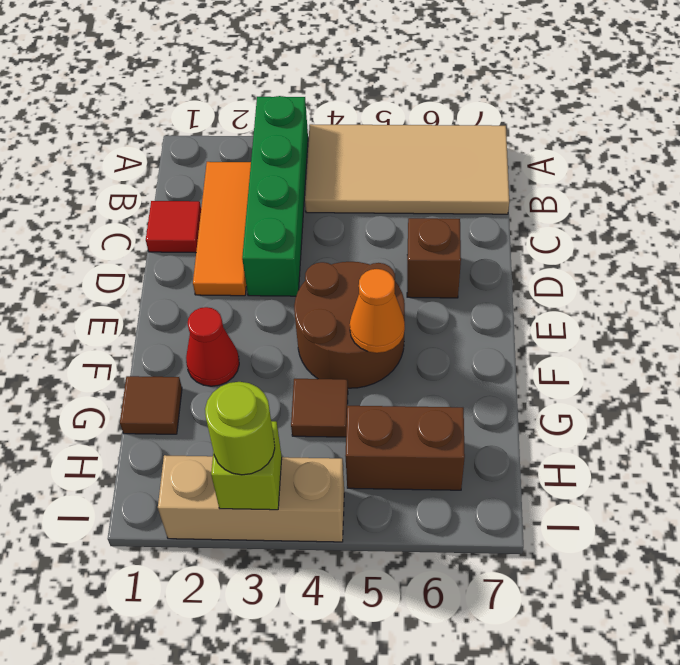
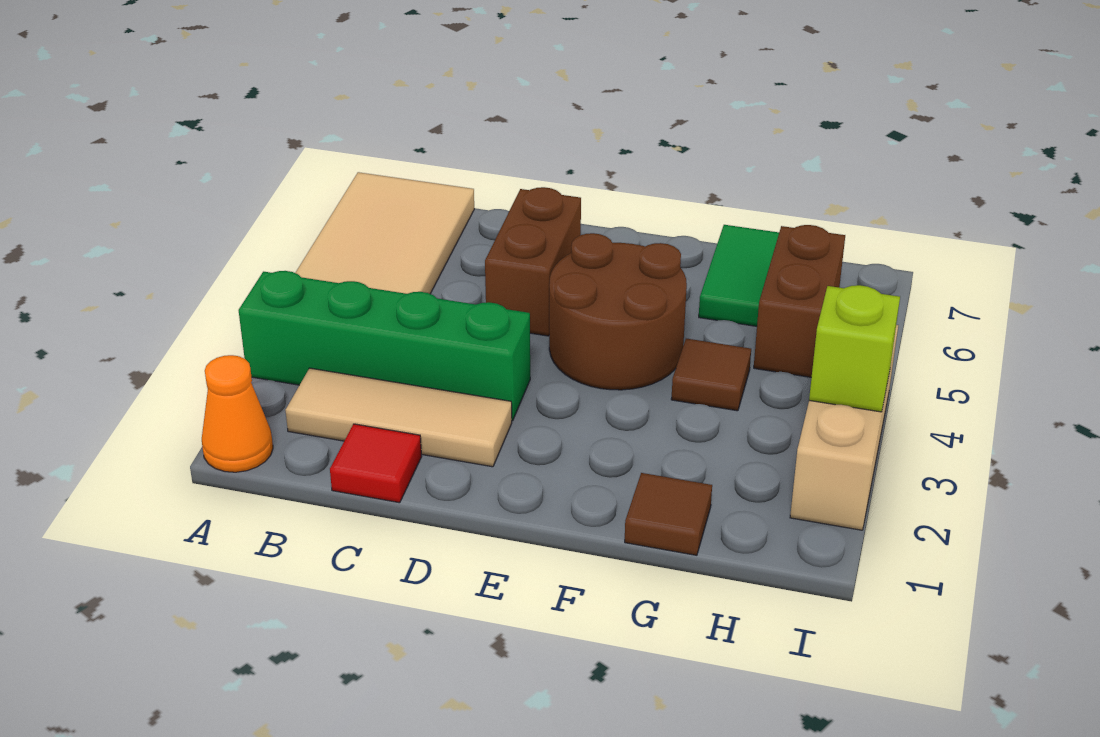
orange 1x3 tile [193,162,251,296] -> tan 1x3 tile [285,368,512,467]
brown 1x1 brick [407,218,461,298] -> brown 1x2 brick [485,187,581,336]
red 1x1 cone [186,307,239,386] -> none
orange 1x1 cone [350,269,405,353] -> orange 1x1 cone moved to [202,355,273,472]
none -> green 1x2 tile [699,225,779,326]
lime 1x1 round brick [205,382,275,475] -> none

